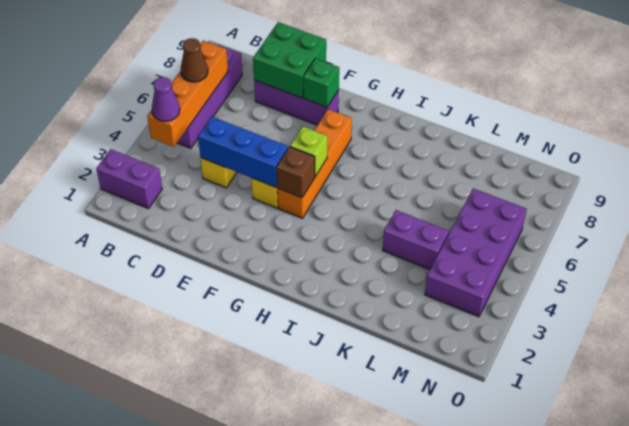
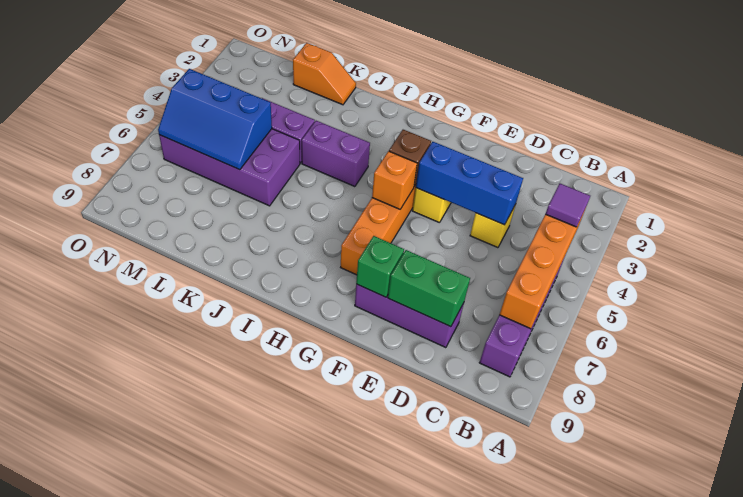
purple 1x2 brick [96,149,162,208] -> purple 1x2 brick moved to [302,121,370,187]
purple 1x1 cone [152,77,180,121] -> purple 1x1 tile [546,183,590,227]
brown 1x1 cone [181,38,208,82] -> none
green 2x2 brick [253,22,326,98] -> green 1x2 brick [388,250,470,327]
lime 1x1 brick [290,126,328,176] -> orange 1x1 brick [372,151,417,209]
none -> orange 1x2 slope [293,43,356,105]
none -> blue 2x3 slope [158,69,272,170]
purple 2x4 brick [425,188,527,317] -> purple 2x4 brick turned to [159,129,300,206]

